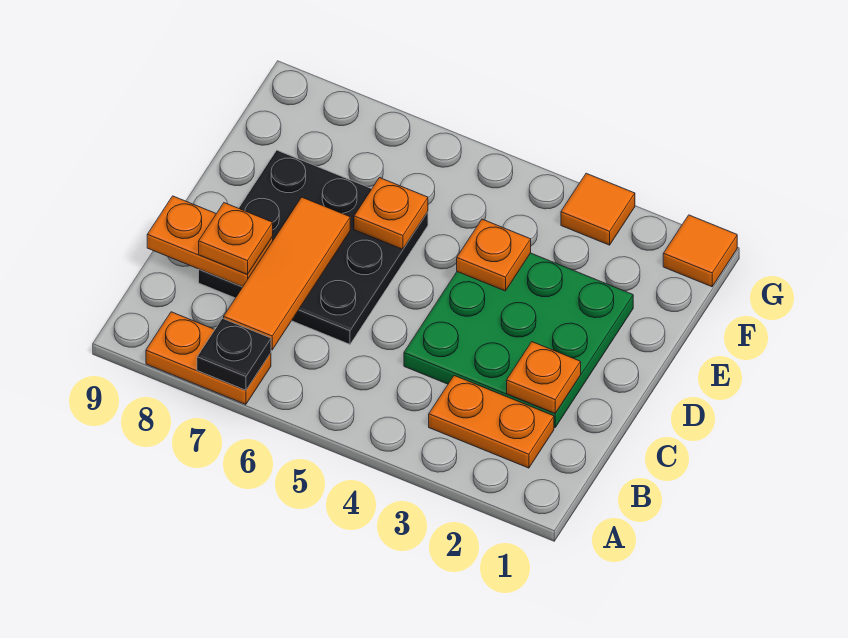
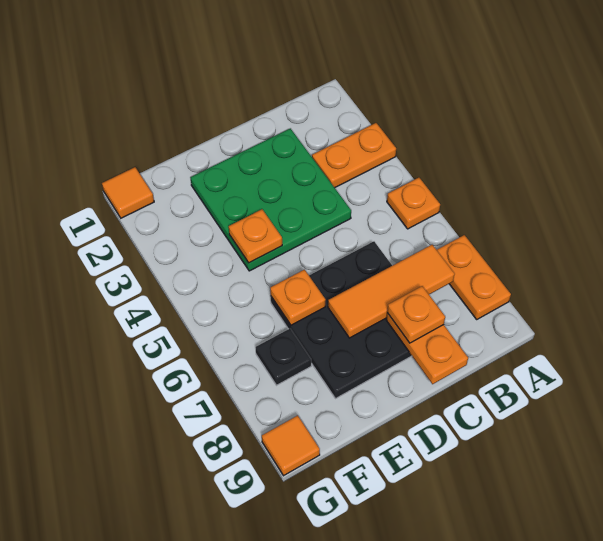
black 1x1 plate [197,319,271,390] -> black 1x1 plate moved to [255,329,311,385]
orange 1x2 plate [429,376,554,468] -> orange 1x2 plate turned to [312,123,396,188]
orange 1x1 plate [507,342,581,413] -> orange 1x1 plate moved to [387,178,440,229]
orange 1x1 tile [561,173,635,245] -> orange 1x1 tile moved to [262,415,320,476]

